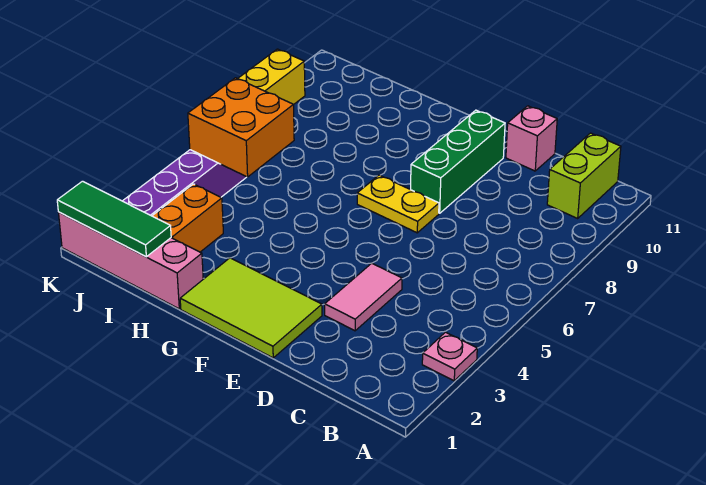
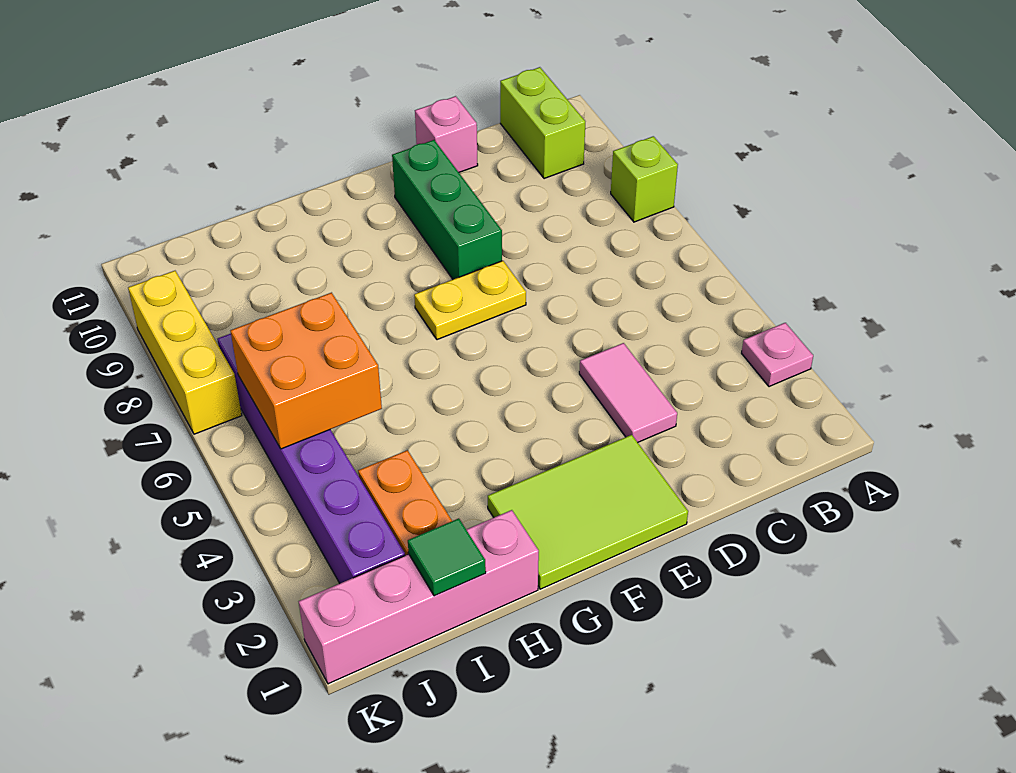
none -> lime 1x1 brick [611,136,678,222]
green 1x3 tile [57,181,171,257] -> green 1x1 tile [408,518,486,596]

